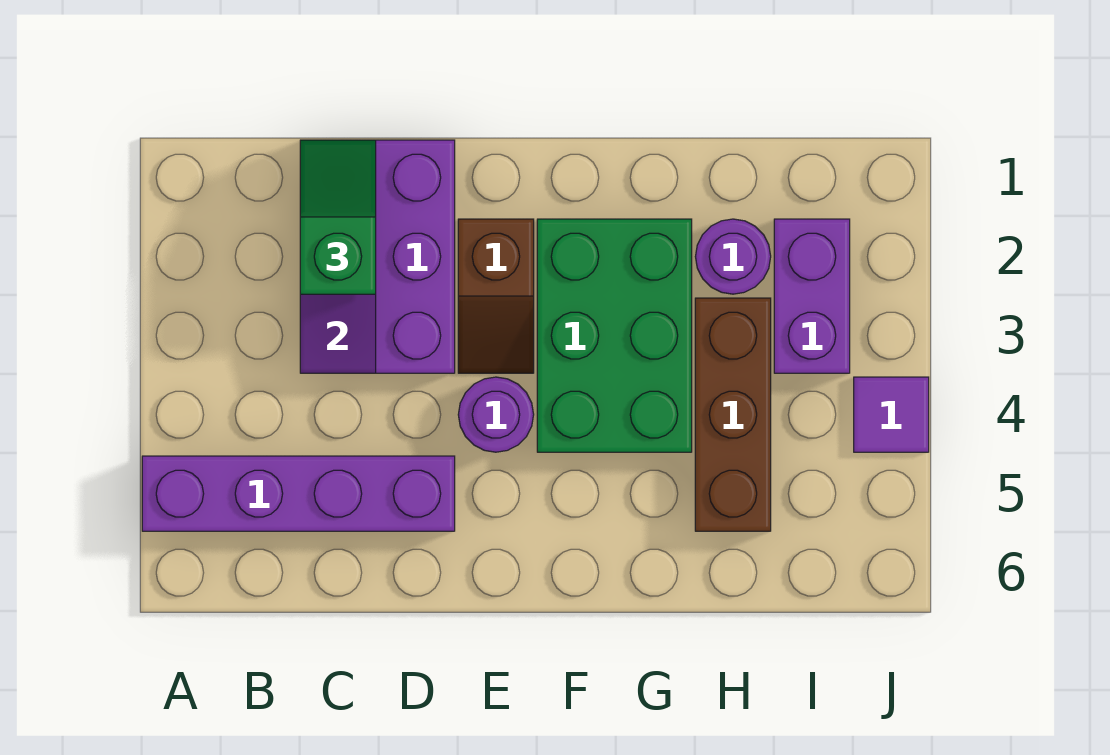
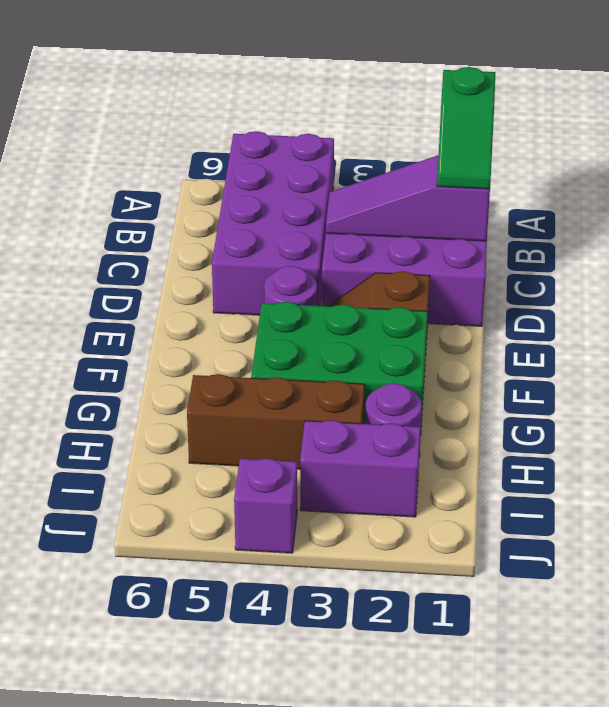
purple 1x4 brick [142,456,455,531] -> purple 2x4 brick [212,131,334,315]
green 1x2 slope [300,140,376,294] -> green 1x2 slope turned to [437,67,495,189]
purple 1x1 tile [854,377,929,452] -> purple 1x1 brick [234,458,297,553]

